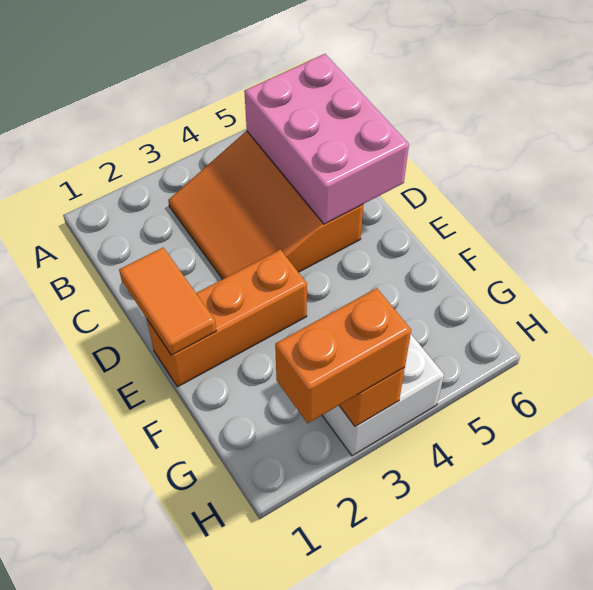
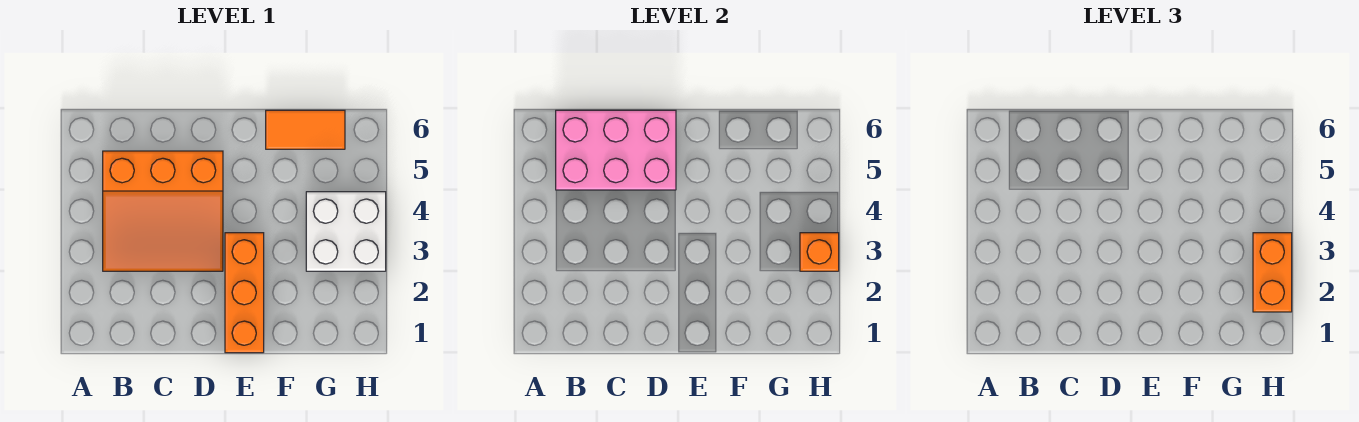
orange 1x2 tile [119,247,216,355] -> orange 1x2 tile moved to [266,110,345,149]

